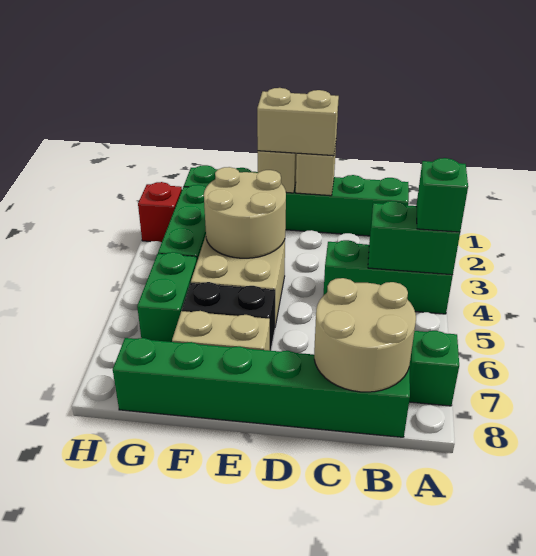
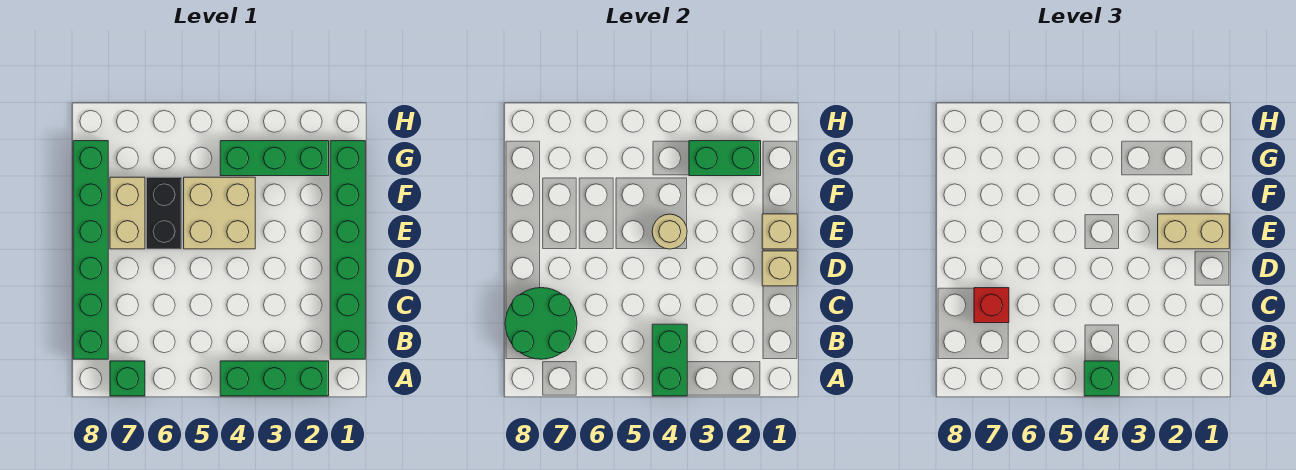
green 1x3 brick [323,240,453,314] -> green 1x3 brick turned to [220,361,329,396]
tan 2x2 round brick [314,278,416,392] -> green 2x2 round brick [505,288,577,359]
tan 1x2 brick [257,88,339,156] -> tan 1x2 brick turned to [1158,214,1229,249]
tan 2x2 round brick [204,167,286,258] -> tan 1x1 round brick [652,214,687,249]
green 1x2 brick [137,252,197,342] -> green 1x2 brick moved to [689,141,761,176]
red 1x1 brick [138,182,182,242] -> red 1x1 brick moved to [974,288,1009,323]

